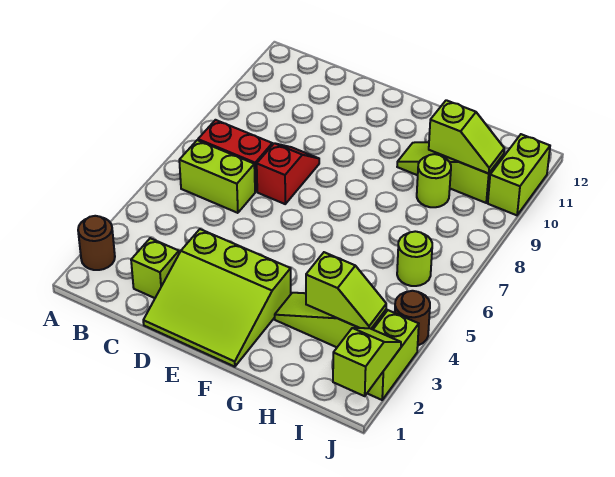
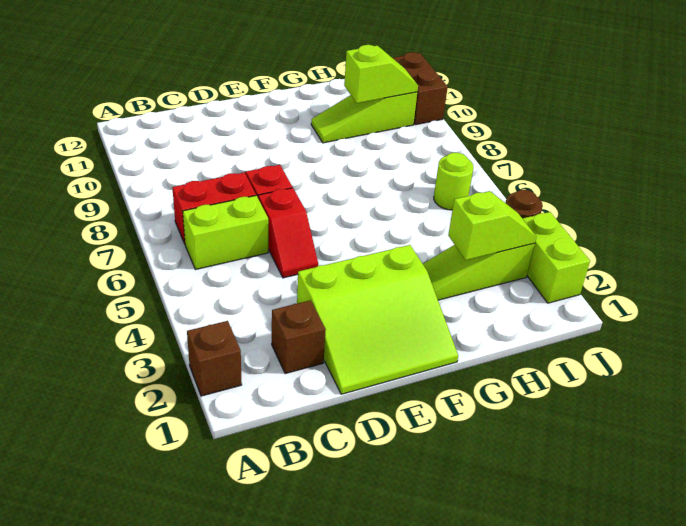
brown 1x1 round brick [78,216,115,270] -> brown 1x1 brick [187,321,242,396]
lime 1x1 brick [131,238,179,298] -> brown 1x1 brick [272,300,326,374]
none -> red 1x2 slope [258,188,318,278]
lime 1x1 round brick [417,154,451,207] -> none
lime 1x2 slope [333,328,401,396] -> none
lime 1x2 brick [488,134,550,215] -> brown 1x2 brick [393,52,448,125]

